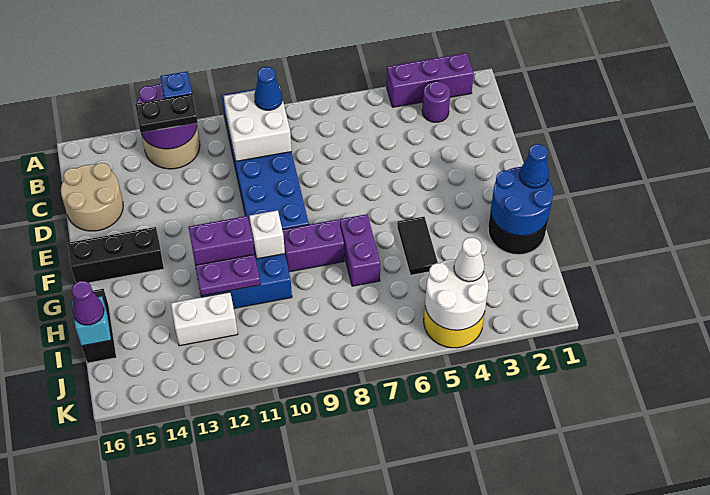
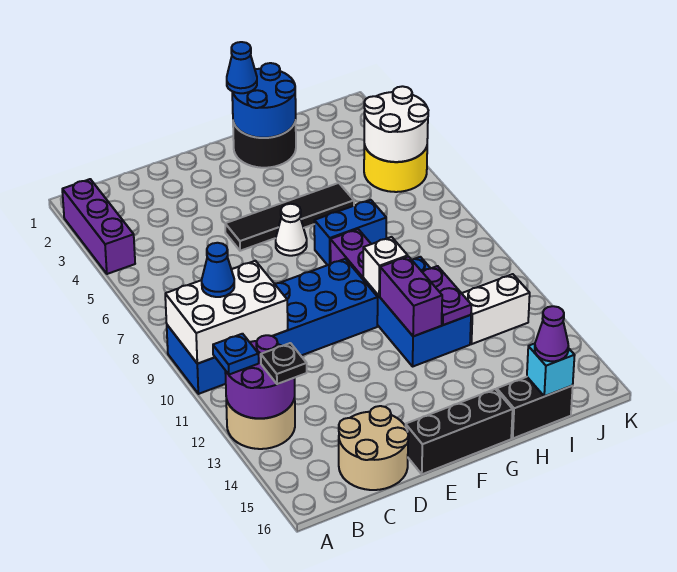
purple 1x1 round brick [422,81,451,122] -> none
white 2x2 brick [224,87,292,161] -> white 2x3 brick [165,261,288,364]
black 1x2 plate [135,94,198,133] -> black 1x1 plate [261,343,307,384]
black 1x3 brick [68,227,164,283] -> black 1x3 brick turned to [405,389,513,474]
black 1x2 tile [397,217,438,275] -> black 1x4 tile [225,183,354,251]
purple 1x2 brick [340,214,380,286] -> blue 1x2 brick [314,200,386,265]
white 1x2 brick [171,292,238,346] -> white 1x2 brick turned to [462,274,530,344]
white 1x1 cone [454,238,484,282] -> white 1x1 cone moved to [276,204,307,256]

